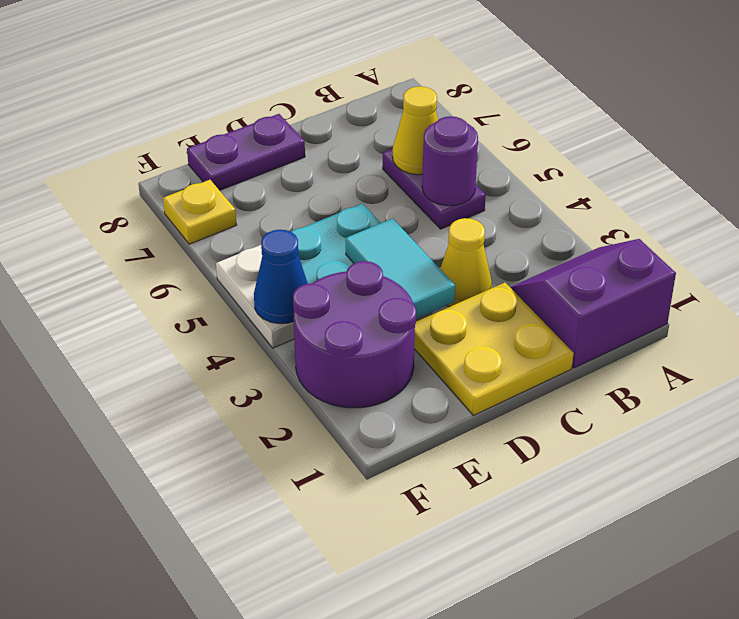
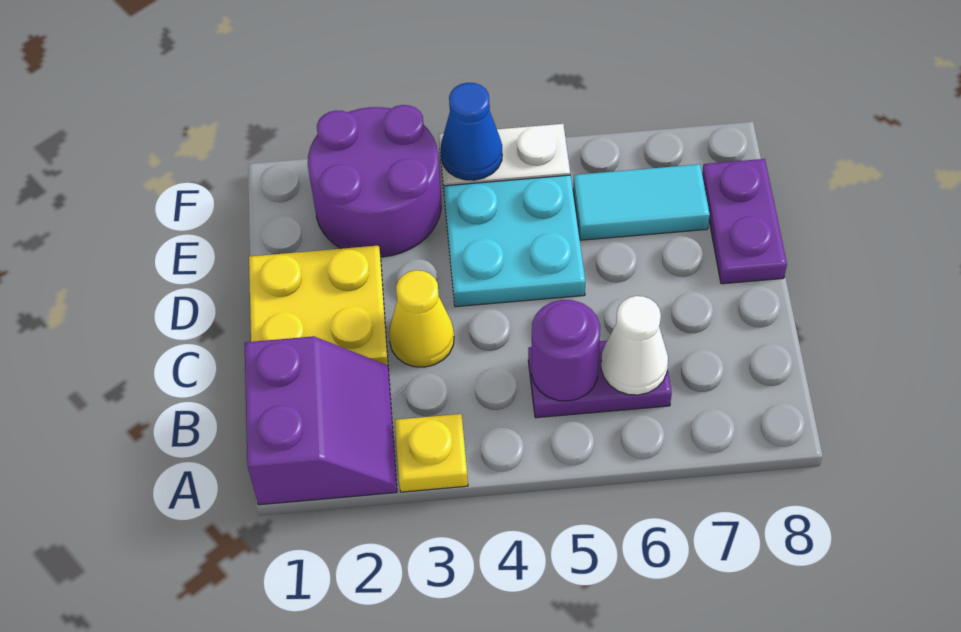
yellow 1x1 cone [393,86,438,175] -> white 1x1 cone [601,296,668,395]
cyan 1x2 tile [346,219,455,319] -> cyan 1x2 tile moved to [573,164,710,240]
yellow 1x1 plate [163,180,236,244] -> yellow 1x1 plate moved to [395,414,468,492]

